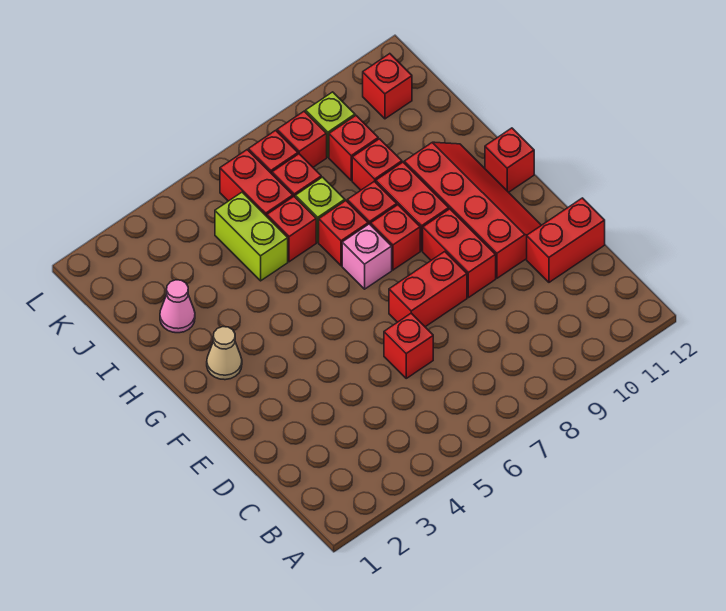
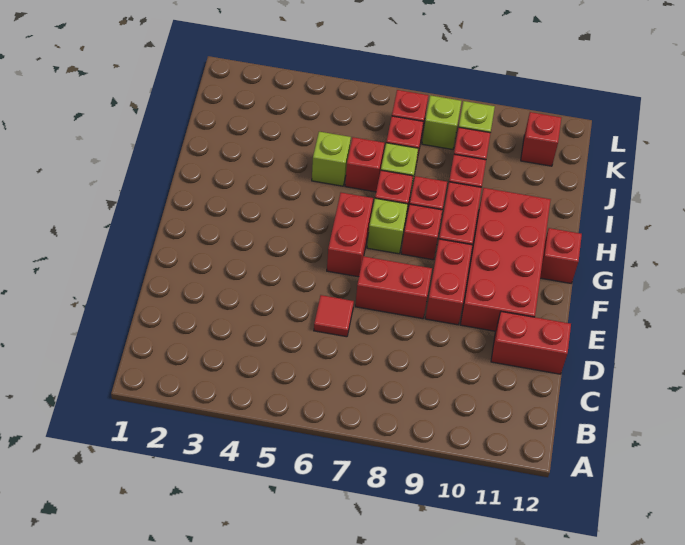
red 1x1 brick [384,313,433,378] -> red 1x1 tile [314,295,354,337]
red 2x4 slope [404,142,541,278] -> red 2x4 brick [460,188,551,331]
tan 1x1 cone [207,327,242,380] -> none
pink 1x1 brick [342,224,392,289] -> lime 1x1 brick [367,198,408,254]
pink 1x1 cone [160,280,195,333] -> none
lime 1x2 brick [215,192,288,281] -> lime 1x1 brick [312,132,351,186]
red 1x2 brick [220,150,293,216] -> red 1x2 brick moved to [327,193,373,277]
red 1x1 brick [277,111,327,167] -> lime 1x1 brick [422,95,461,149]

